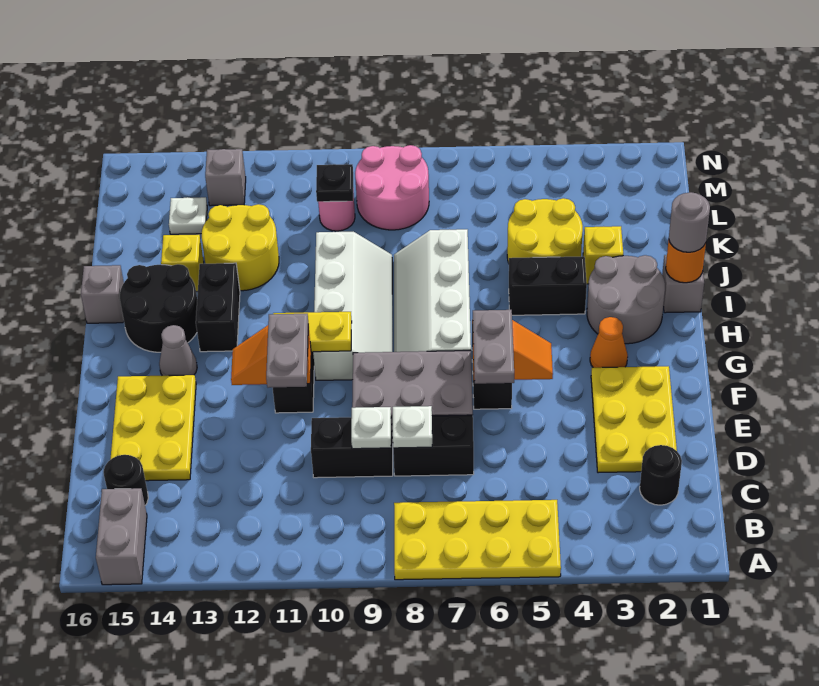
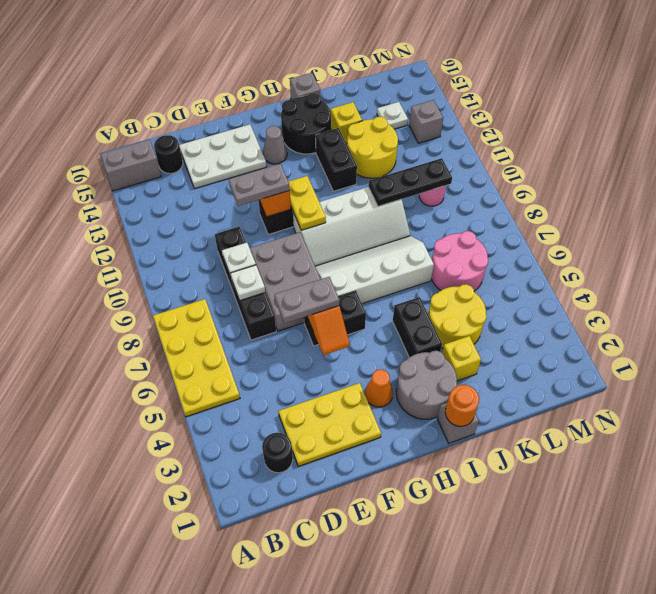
yellow 2x3 plate [110,375,196,481] -> white 2x3 plate [179,125,266,189]
black 1x2 brick [196,263,240,352] -> black 1x2 brick turned to [316,128,357,191]
grey 1x1 round brick [669,192,710,252] -> none
pink 2x2 round brick [355,145,429,230] -> pink 2x2 round brick moved to [431,231,488,291]
black 1x1 plate [316,164,353,202] -> black 1x3 plate [368,158,452,206]

